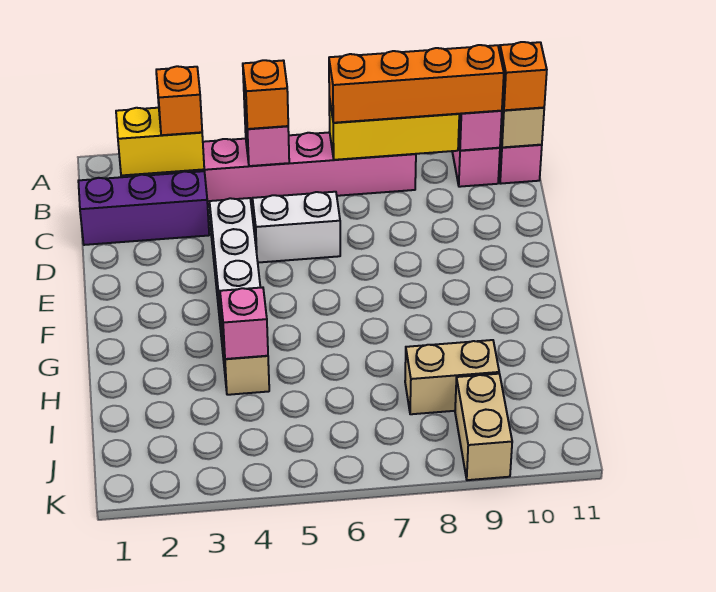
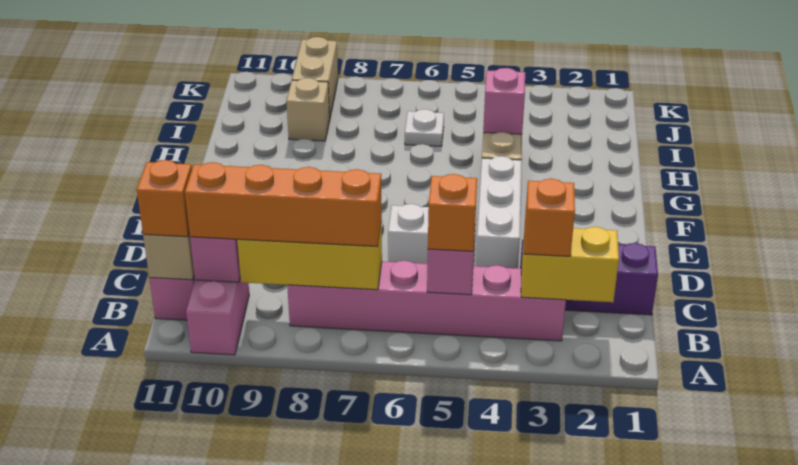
none -> white 1x1 plate [405,109,444,146]
tan 1x2 brick [405,340,499,414] -> tan 1x1 brick [286,78,330,141]

